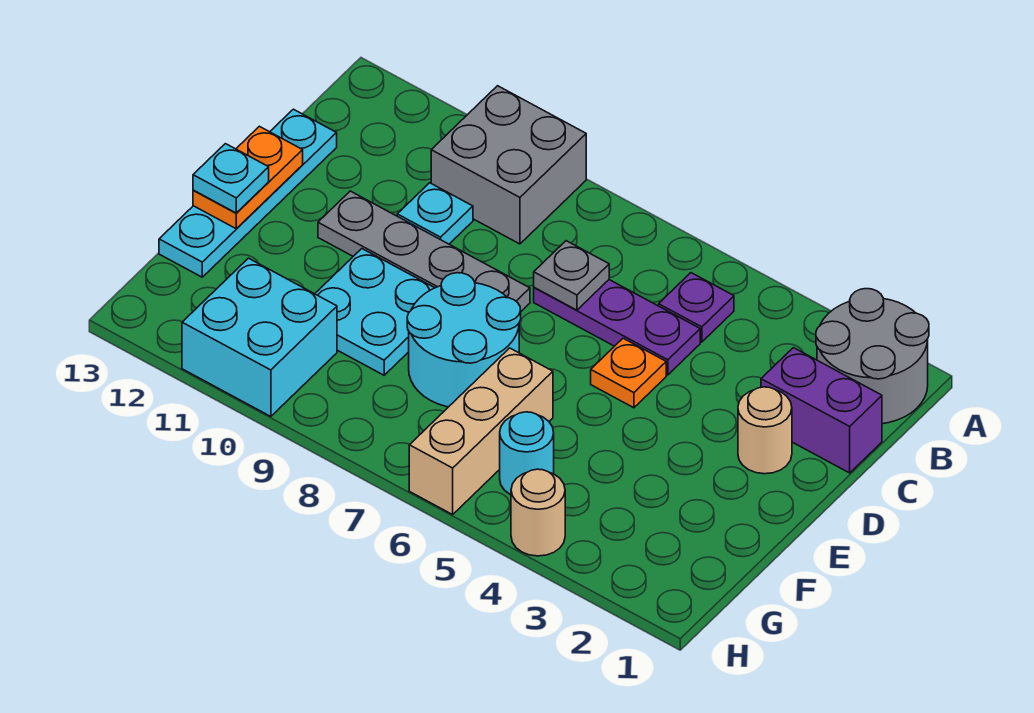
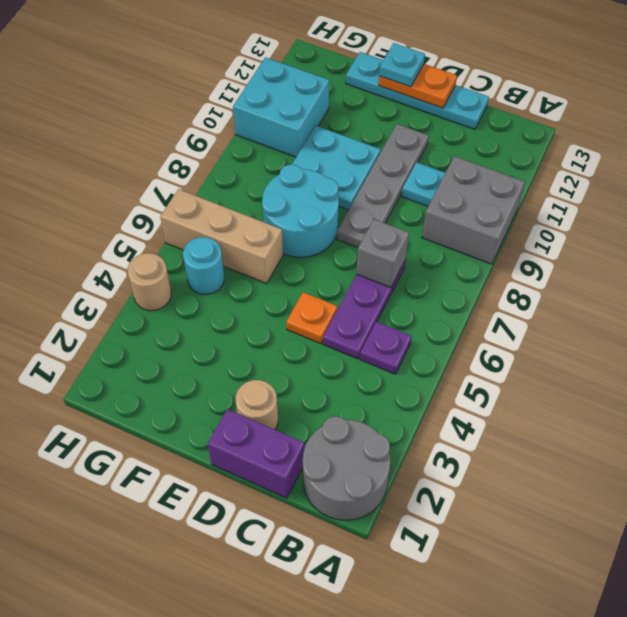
purple 1x2 brick [761,348,882,473] -> purple 1x2 brick turned to [208,409,305,498]
grey 1x1 plate [534,241,609,310] -> grey 1x1 brick [356,219,409,288]

